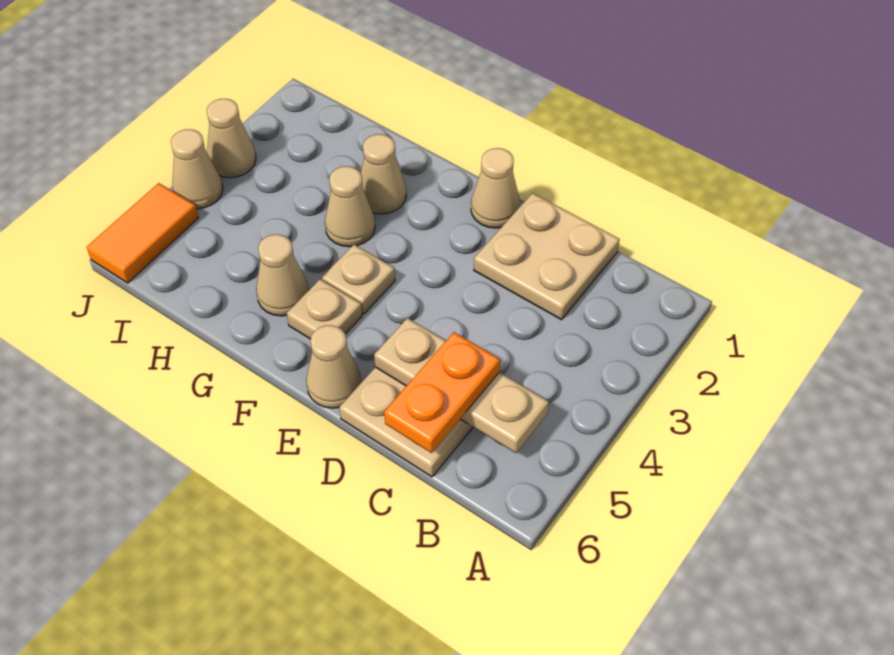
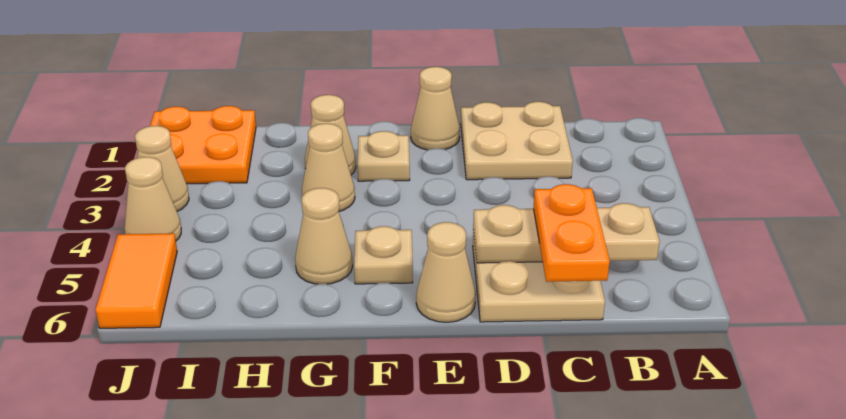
tan 1x1 plate [322,245,395,314] -> tan 1x1 plate moved to [358,131,410,181]
none -> orange 2x2 plate [150,106,256,184]

